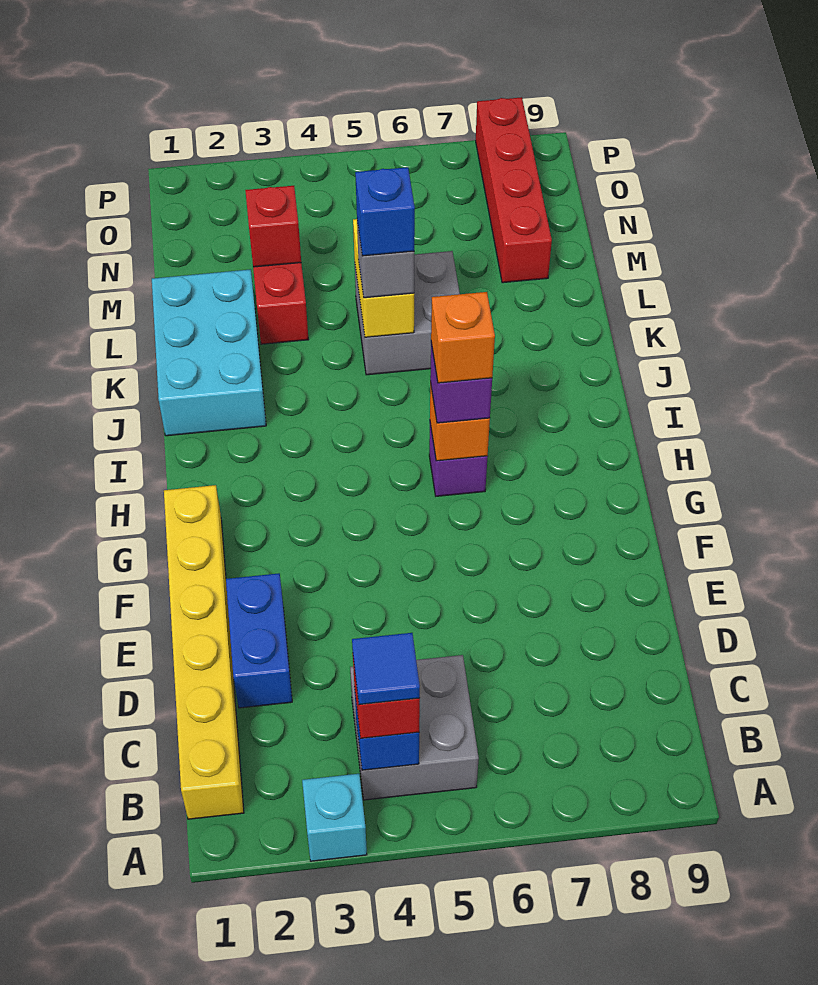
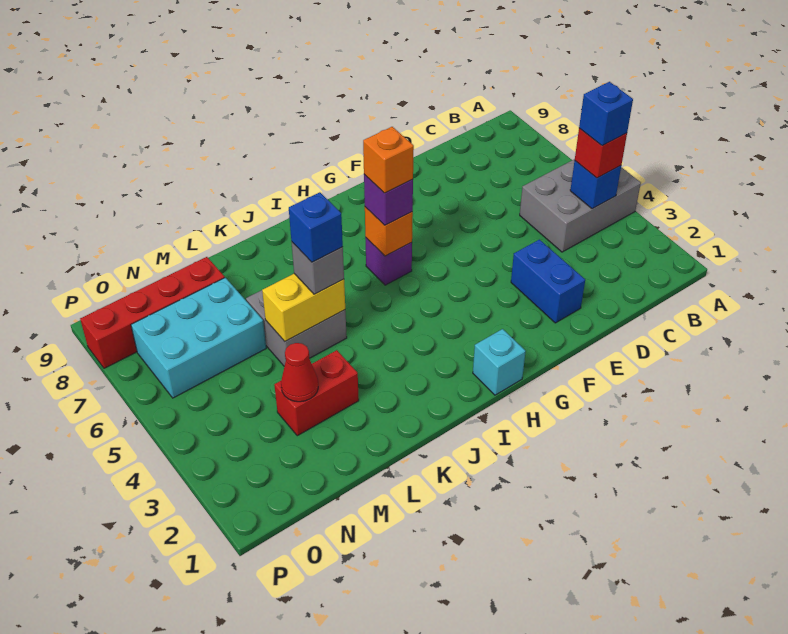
cyan 1x1 brick [302,774,367,861] -> cyan 1x1 brick moved to [473,329,526,395]
yellow 1x6 brick [164,485,244,819] -> none
grey 2x2 brick [350,655,479,800] -> grey 2x3 brick [520,159,641,252]
blue 1x1 tile [352,633,420,705] -> blue 1x1 brick [579,82,633,146]
blue 1x2 brick [226,573,292,708] -> blue 1x2 brick turned to [511,240,585,323]
cyan 2x3 brick [152,269,266,436] -> cyan 2x3 brick moved to [131,278,266,398]
red 1x1 brick [245,186,301,267] -> red 1x1 cone [281,343,318,402]

